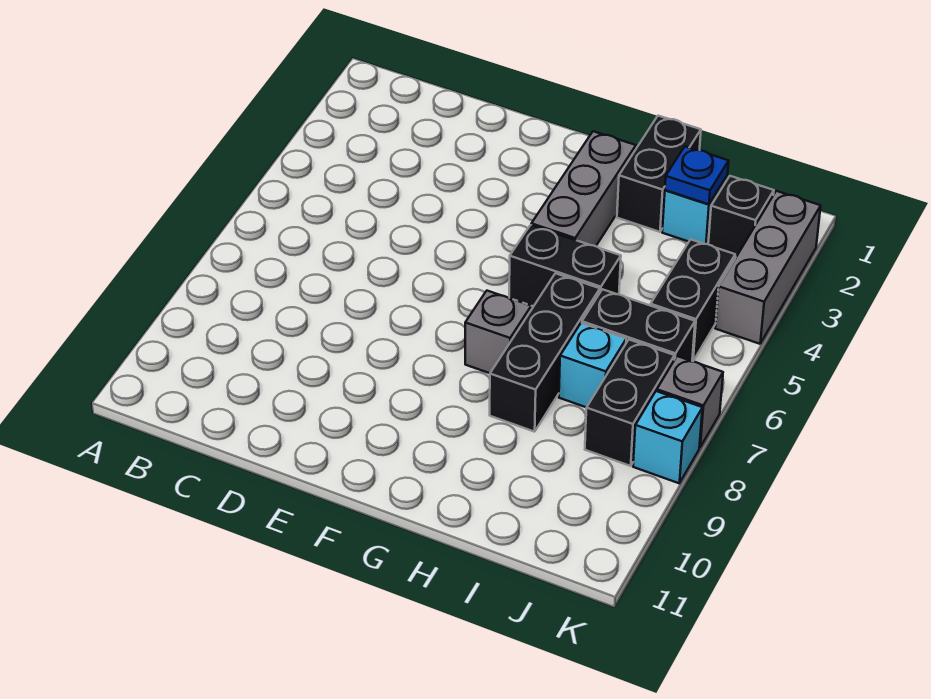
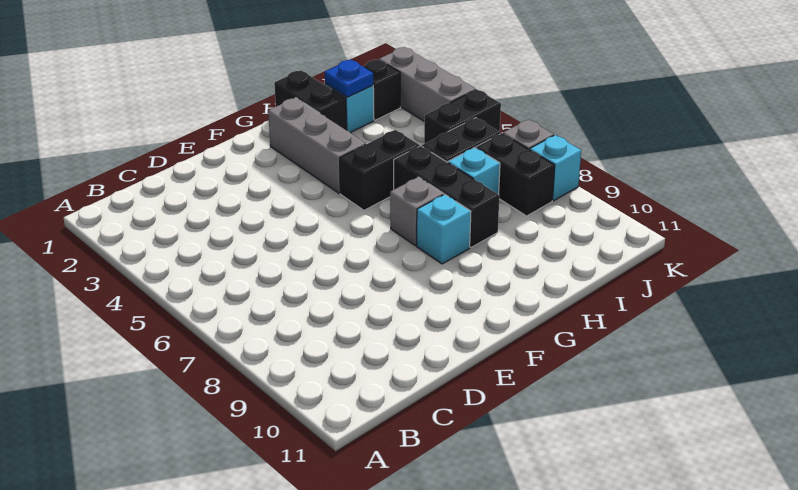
none -> cyan 1x1 brick [417,194,471,264]
black 1x2 brick [651,239,735,361] -> black 1x2 brick turned to [424,89,501,144]

